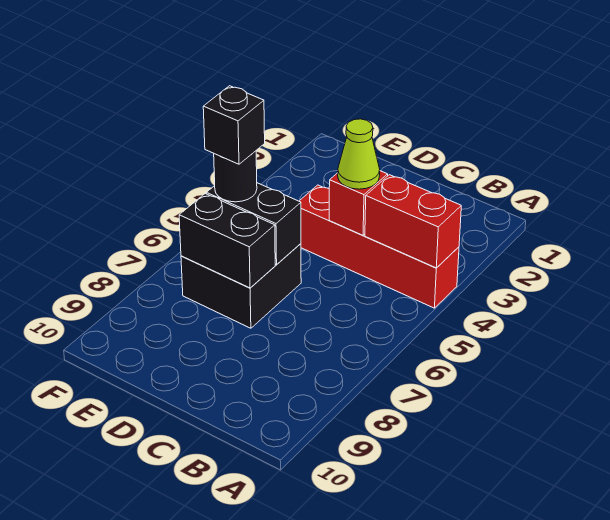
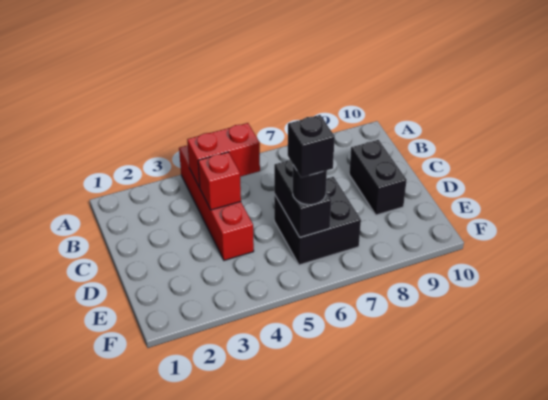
red 1x2 brick [365,175,461,268] -> red 1x2 brick turned to [187,123,260,188]
lime 1x1 cone [338,119,380,189] -> none
black 1x2 brick [179,194,275,288] -> black 1x2 brick moved to [349,140,407,215]

